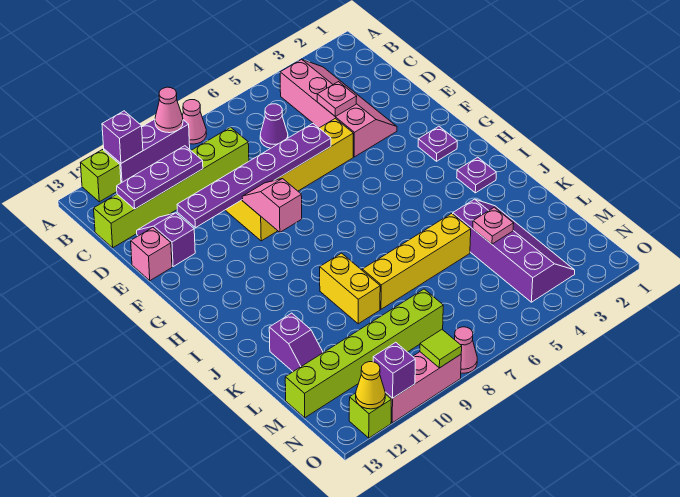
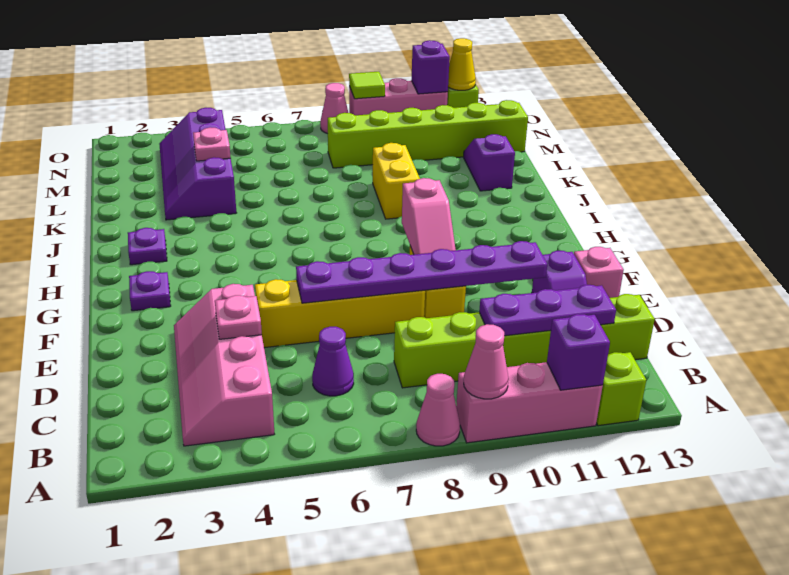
purple 1x3 brick [104,119,190,183] -> pink 1x3 brick [456,362,603,443]
yellow 1x4 brick [362,214,471,309] -> none

